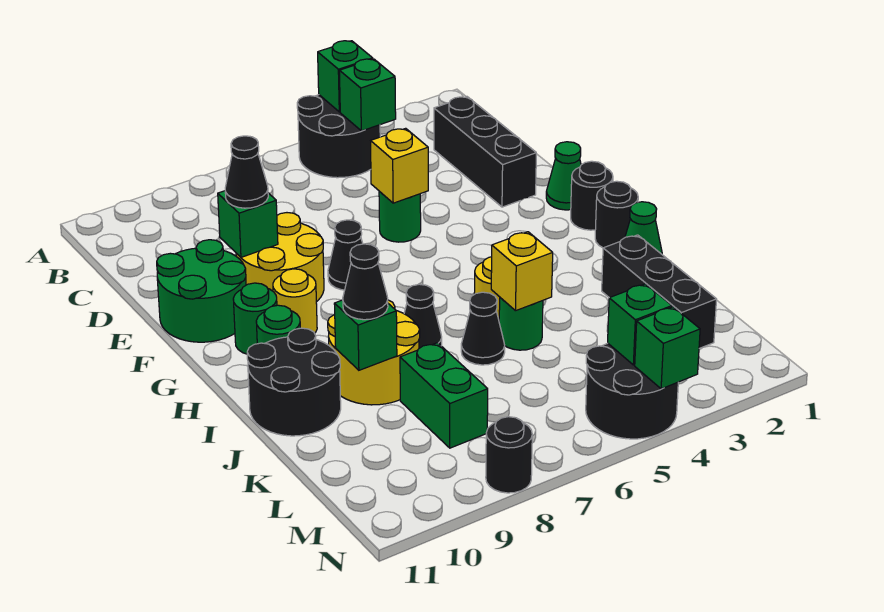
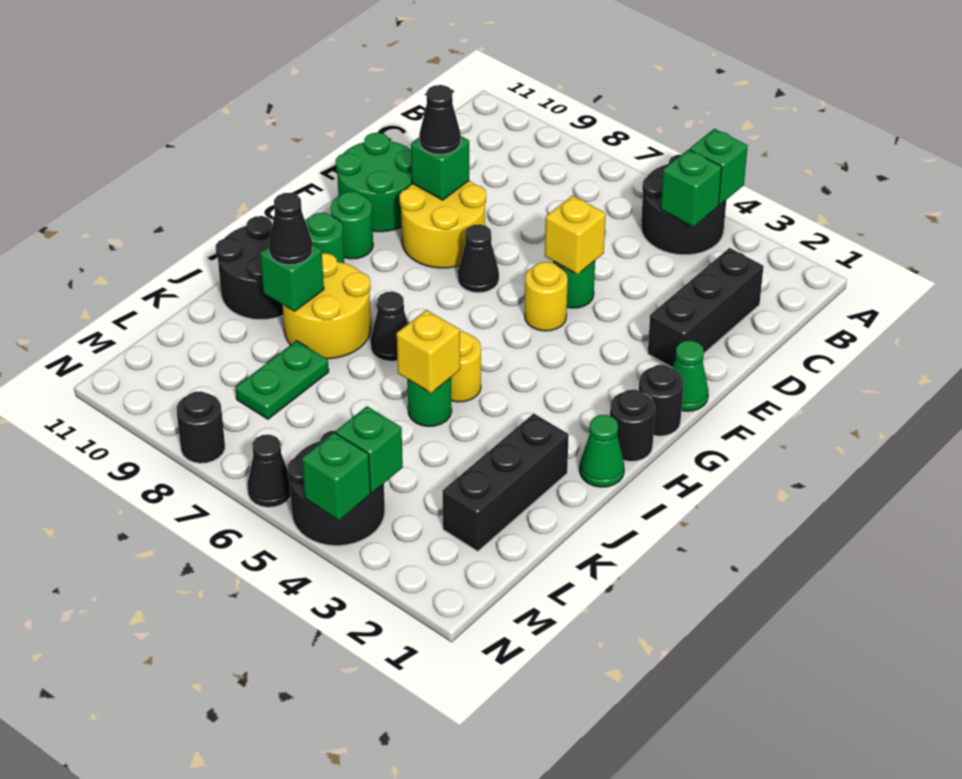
yellow 1x1 round brick [273,269,317,333] -> yellow 1x1 round brick moved to [525,262,568,331]
black 1x1 cone [461,292,505,365] -> black 1x1 cone moved to [247,435,291,507]
green 1x2 brick [400,343,488,448] -> green 1x2 plate [235,341,329,419]

